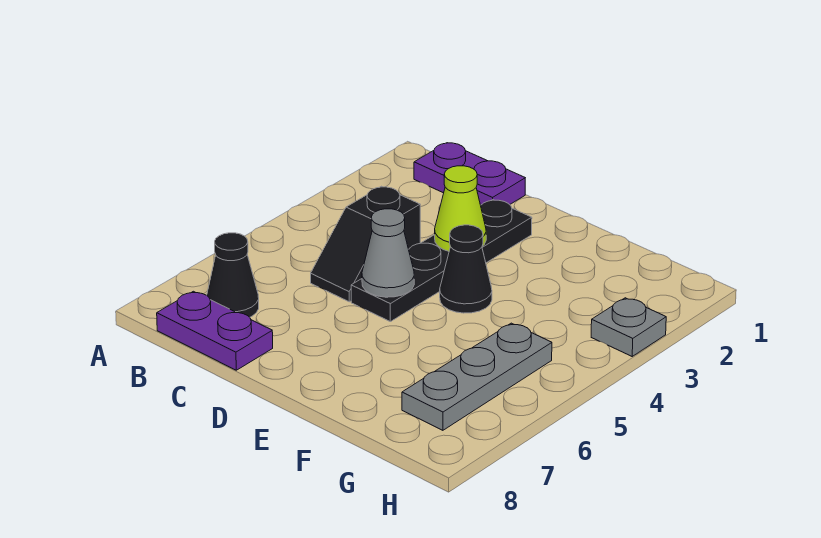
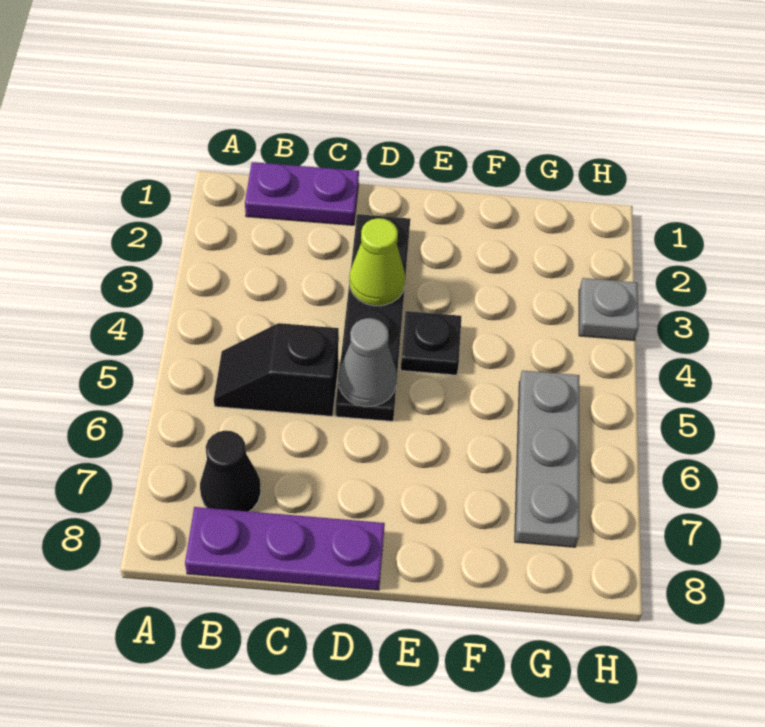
purple 1x2 plate [157,291,273,370] -> purple 1x3 plate [185,507,385,590]
black 1x2 slope [311,186,420,302] -> black 1x2 slope turned to [214,323,339,416]
black 1x1 cone [440,225,492,313] -> black 1x1 plate [401,311,461,375]

